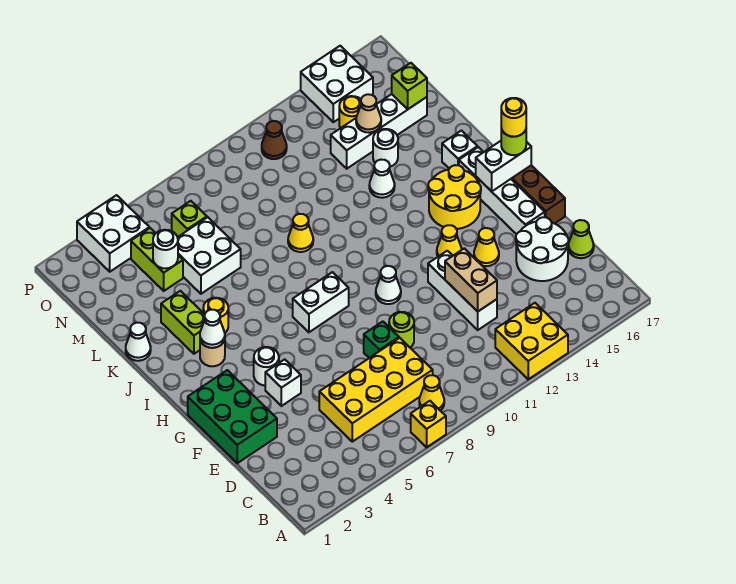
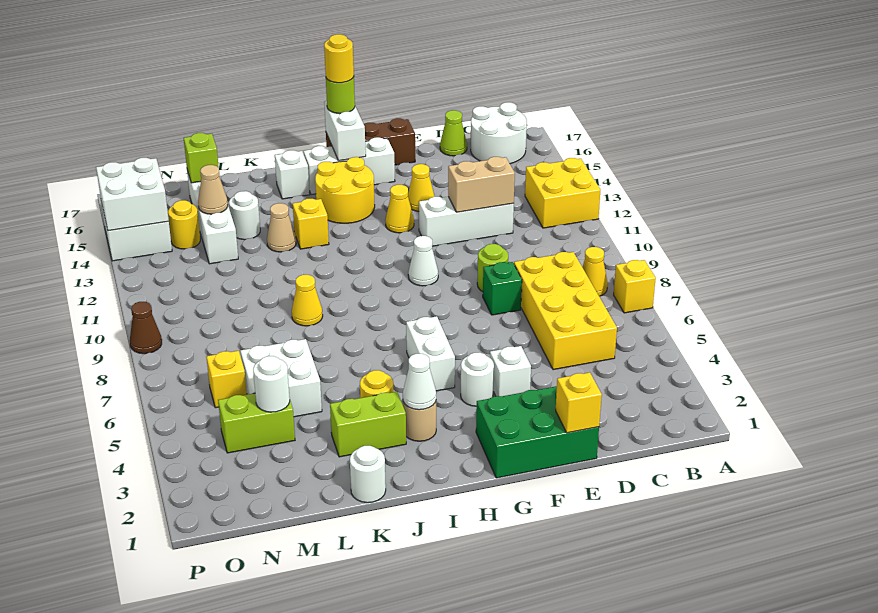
white 2x2 round brick [516,217,569,281] -> white 2x2 round brick moved to [471,102,527,164]
none -> yellow 1x1 brick [556,372,602,433]
white 1x4 brick [459,147,545,234] -> white 1x3 brick [304,137,395,195]
white 1x2 brick [293,272,349,332] -> white 1x2 brick moved to [406,316,455,391]
none -> yellow 1x1 brick [293,199,329,249]
white 1x1 cone [126,323,151,361] -> white 1x1 round brick [350,446,386,503]
white 1x1 cone [369,160,395,198] -> tan 1x1 cone [267,203,296,252]
lime 1x1 brick [172,201,207,237] -> yellow 1x1 brick [206,351,247,408]
white 2x2 brick [77,195,149,272] -> white 2x2 brick moved to [96,158,169,231]
brown 1x1 cone [262,121,287,159] -> brown 1x1 cone moved to [130,302,162,354]

